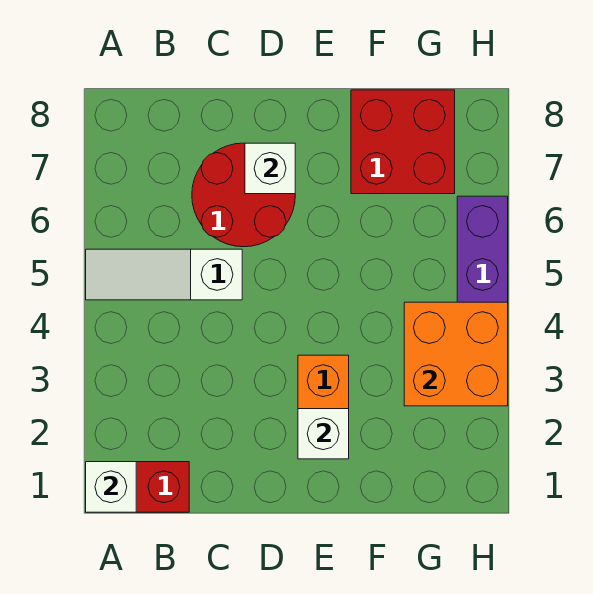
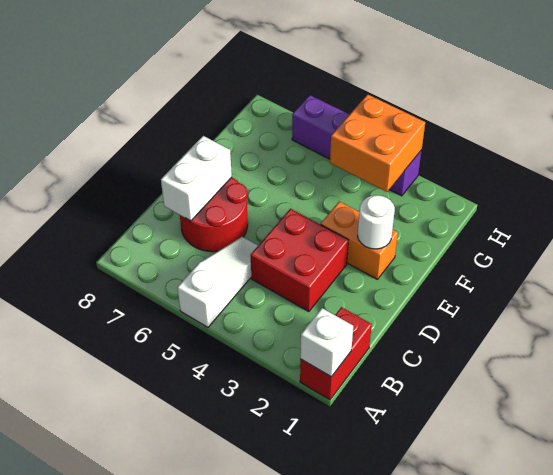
white 1x3 slope [86,249,242,300] -> white 1x3 slope turned to [177,237,258,327]
white 1x1 brick [245,143,295,194] -> white 1x2 brick [161,136,232,221]
white 1x1 brick [298,409,349,459] -> white 1x1 round brick [358,195,395,249]
red 2x2 brick [351,90,455,194] -> red 2x2 brick moved to [251,209,348,312]

